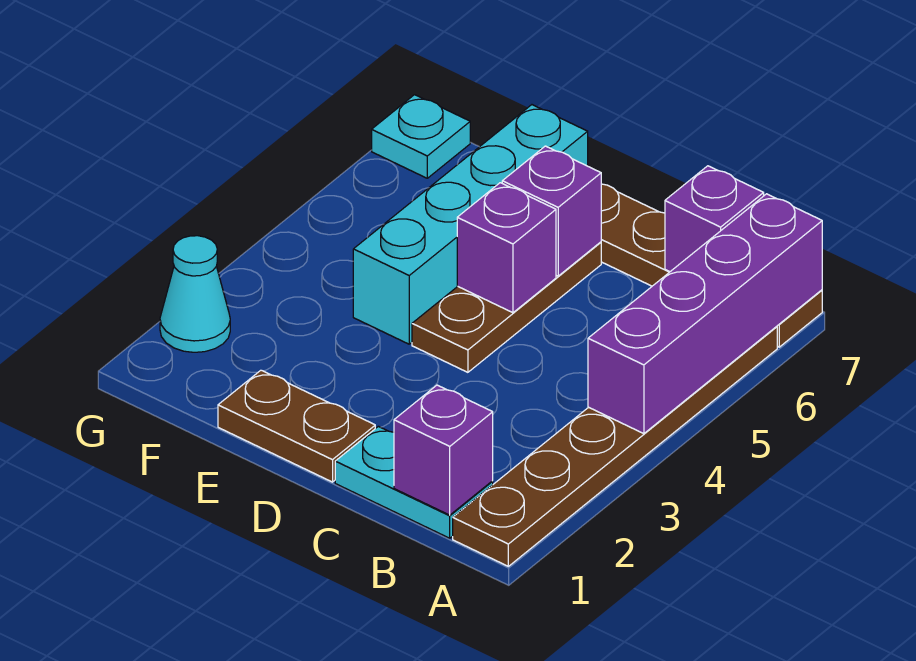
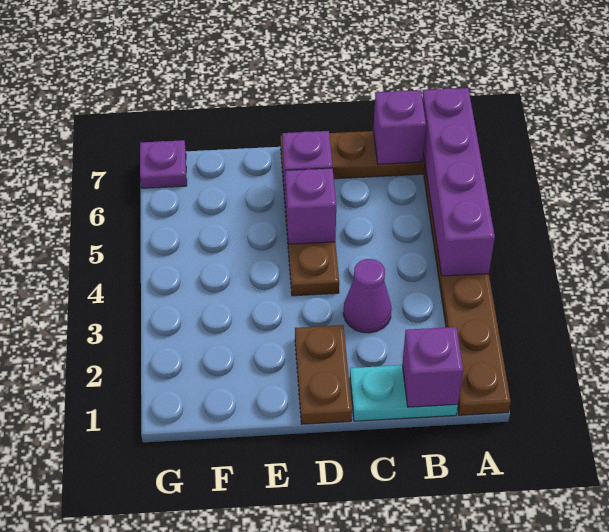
none -> purple 1x1 cone [343,259,391,333]
brown 1x2 plate [218,370,375,482] -> brown 1x2 plate turned to [295,325,352,424]
cyan 1x4 brick [353,105,588,344] -> none
cyan 1x1 cone [160,236,230,352] -> none
cyan 1x1 plate [372,95,470,178] -> purple 1x1 plate [140,140,187,188]

